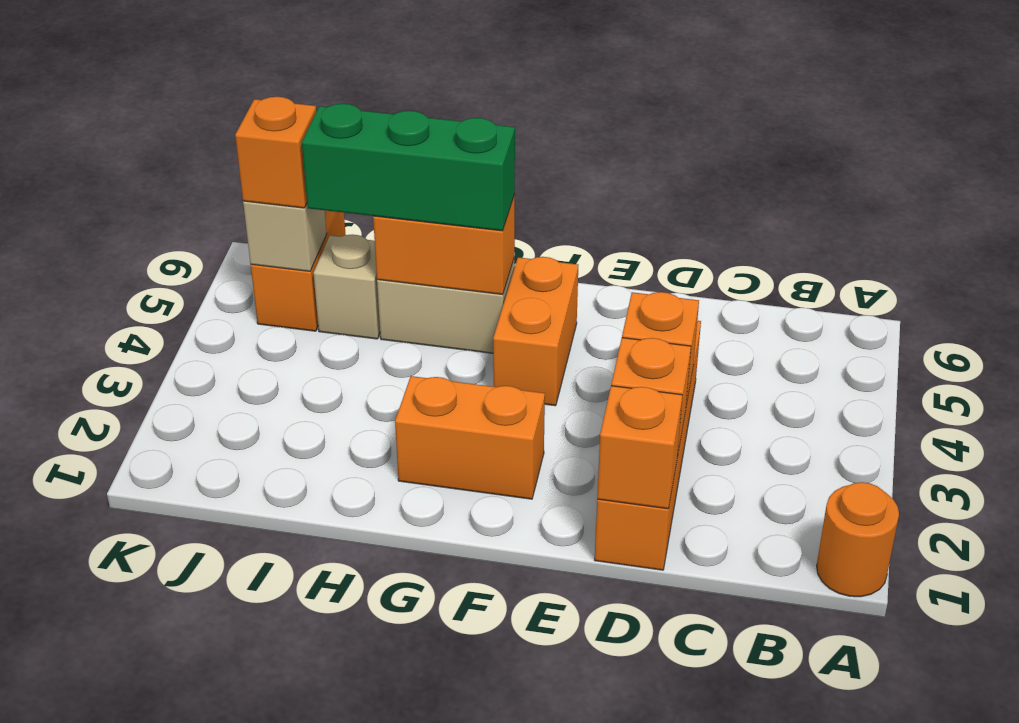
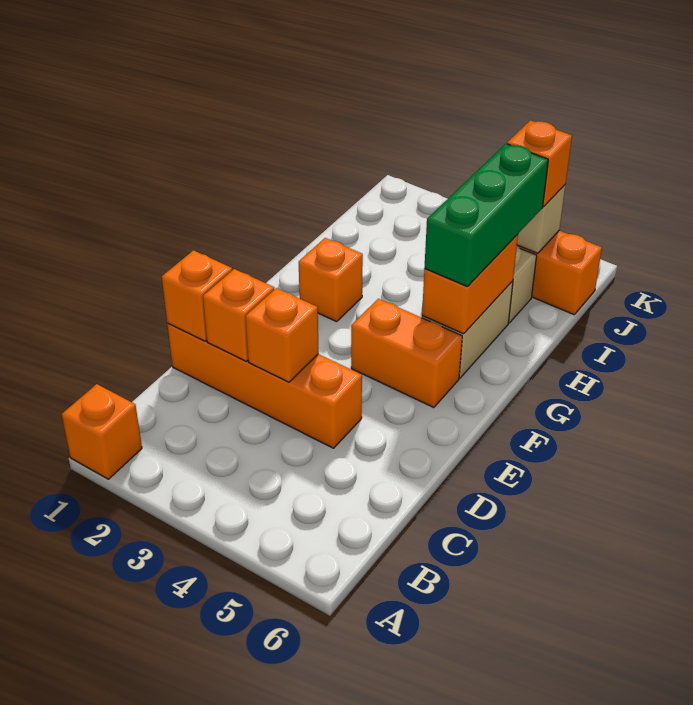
orange 1x1 round brick [817,482,899,597] -> orange 1x1 brick [62,384,142,479]
orange 1x2 brick [395,376,545,499] -> orange 1x1 brick [299,238,363,322]

